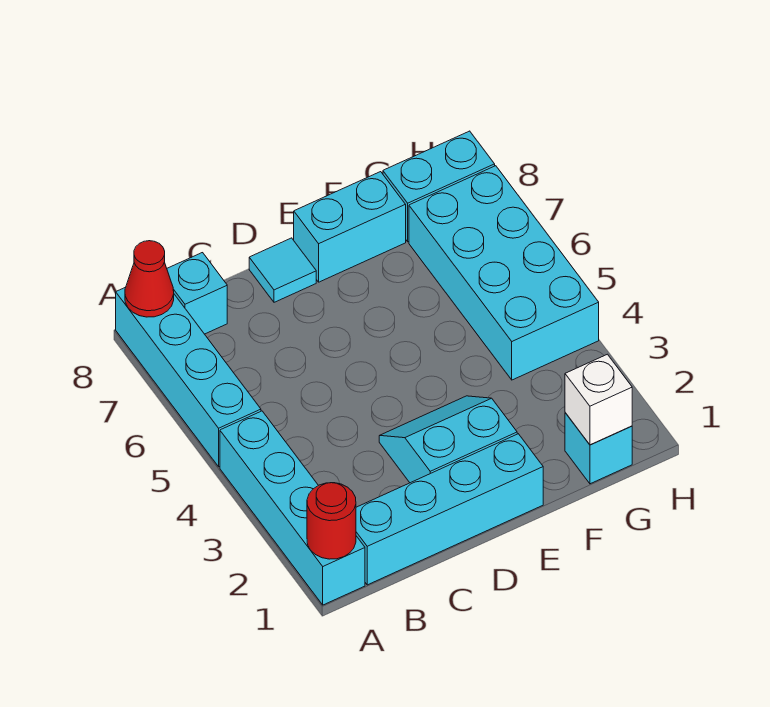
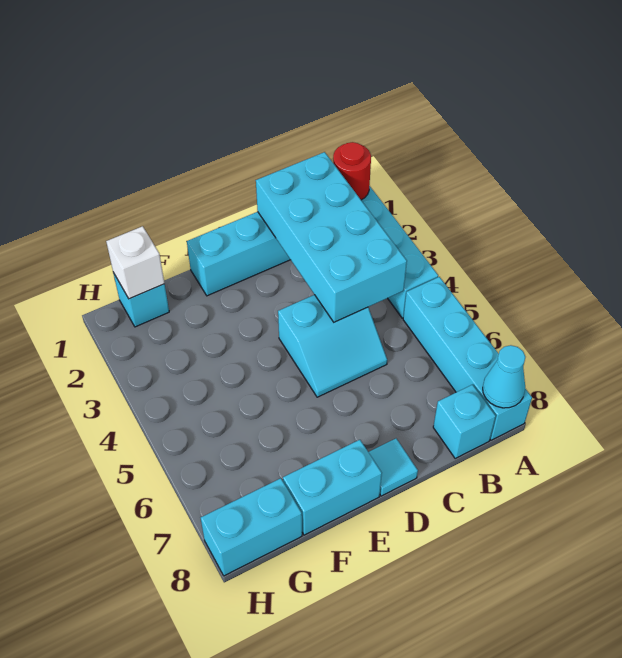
red 1x1 cone [125,241,174,317] -> cyan 1x1 cone [483,345,525,408]
cyan 2x2 slope [379,396,517,483] -> cyan 2x2 slope moved to [278,295,387,397]
cyan 2x4 brick [409,166,599,380] -> cyan 2x4 brick moved to [256,152,407,322]

